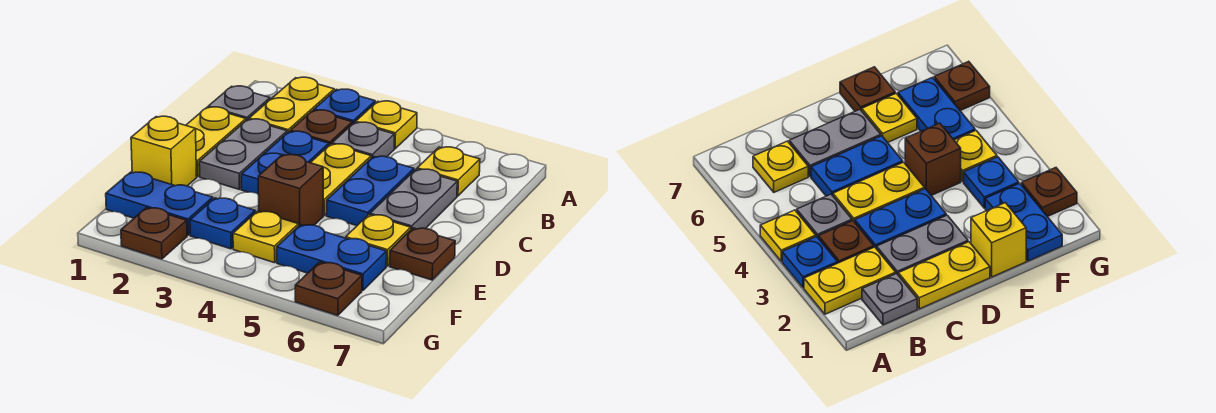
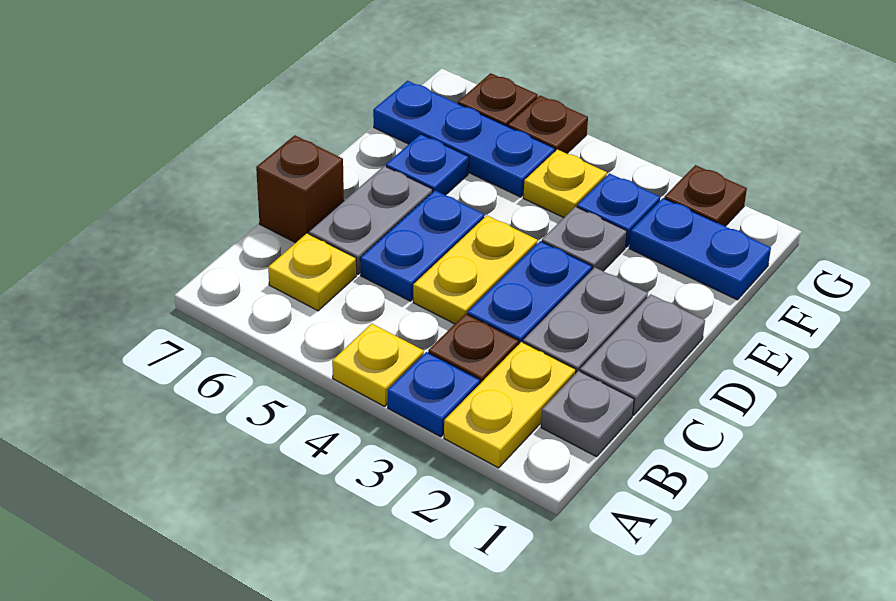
grey 1x1 plate [332,122,394,158] -> grey 1x1 plate moved to [542,207,627,271]
yellow 1x2 plate [186,107,246,177] -> grey 1x2 plate [580,294,705,415]
yellow 1x1 brick [131,116,197,186] -> none
brown 1x1 brick [258,155,323,225] -> brown 1x1 brick moved to [256,135,344,243]
yellow 1x1 plate [346,215,411,266] -> blue 1x1 plate [386,134,469,195]
brown 1x1 plate [390,228,455,280] -> brown 1x1 plate moved to [508,96,588,154]
blue 1x2 plate [277,225,387,291] -> blue 1x3 plate [373,81,555,197]

